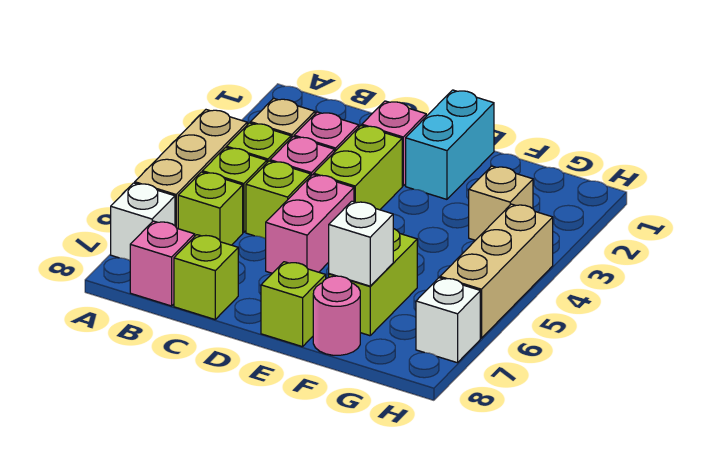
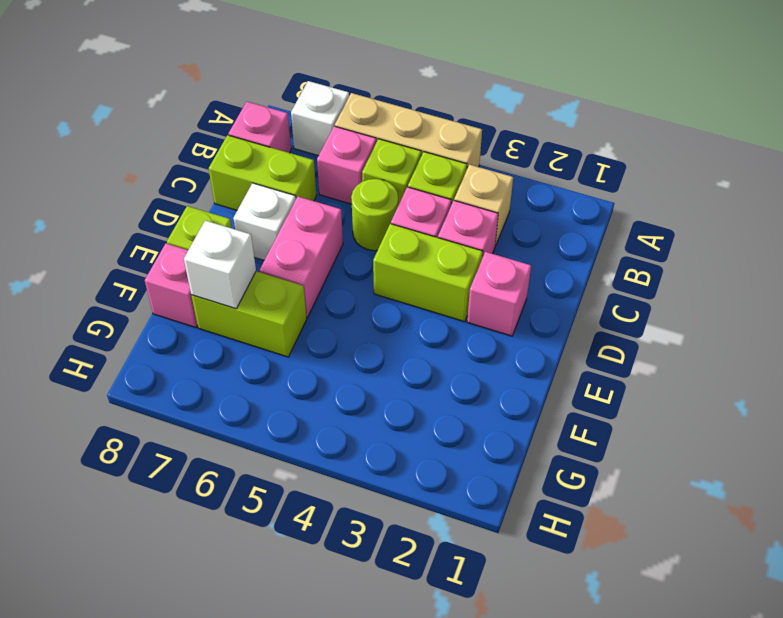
lime 1x1 brick [178,172,243,245] -> pink 1x1 brick [317,126,376,204]
lime 1x1 brick [246,161,310,239] -> lime 1x1 round brick [351,179,398,251]
lime 1x1 brick [174,235,238,319] -> lime 1x2 brick [209,135,316,210]
pink 1x2 brick [266,175,354,273] -> pink 1x2 brick turned to [260,197,343,317]
cyan 1x2 brick [406,90,494,199] -> none
pink 1x1 round brick [313,276,360,355] -> pink 1x1 brick [145,244,198,328]
tan 1x1 brick [469,166,533,240] -> none
tan 1x3 brick [440,204,553,338] -> none
white 1x1 brick [416,278,480,363] -> white 1x1 brick moved to [233,183,296,260]

